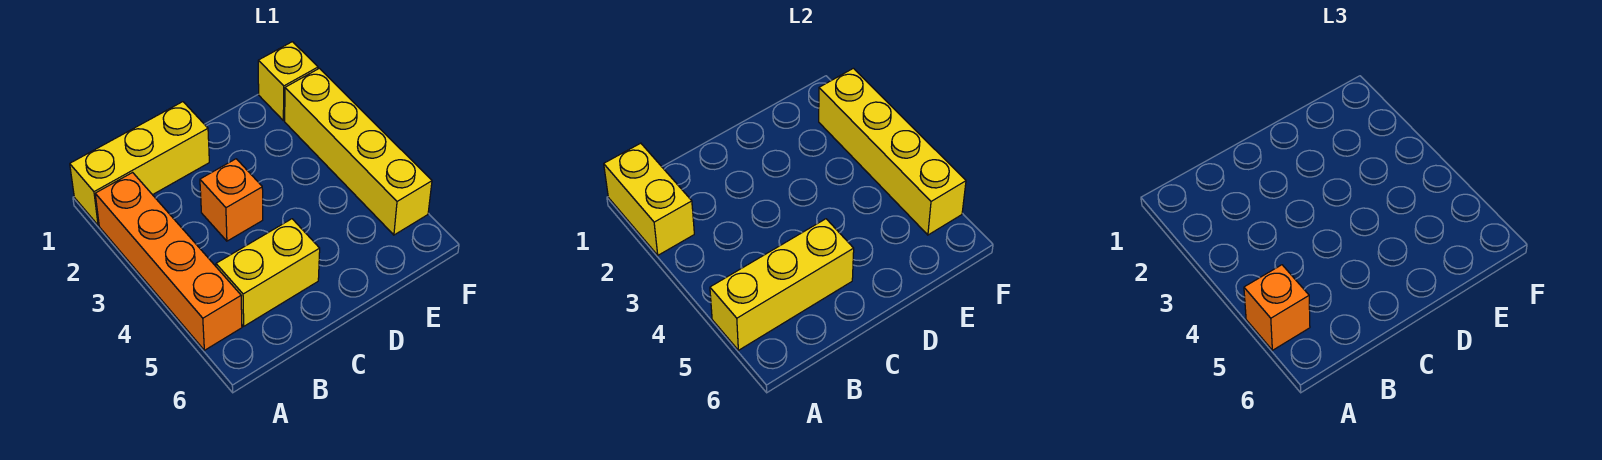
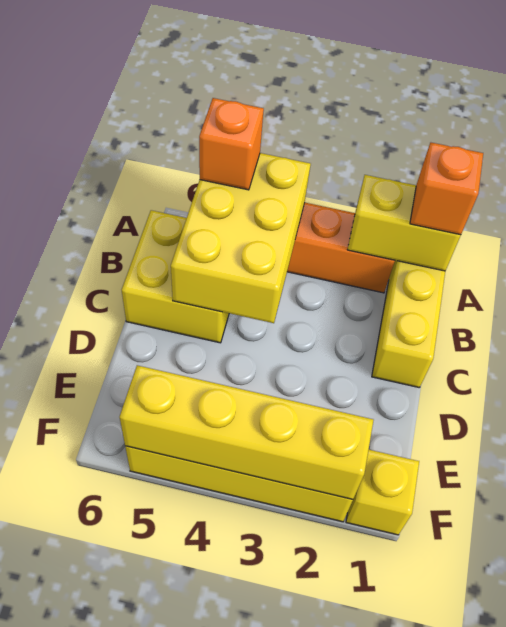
yellow 1x3 brick [710,219,854,350] -> yellow 2x3 brick [171,153,311,323]
yellow 1x2 brick [216,219,320,326] -> yellow 2x2 brick [122,210,229,343]
orange 1x1 brick [200,159,263,241] -> orange 1x1 brick moved to [410,143,483,235]

